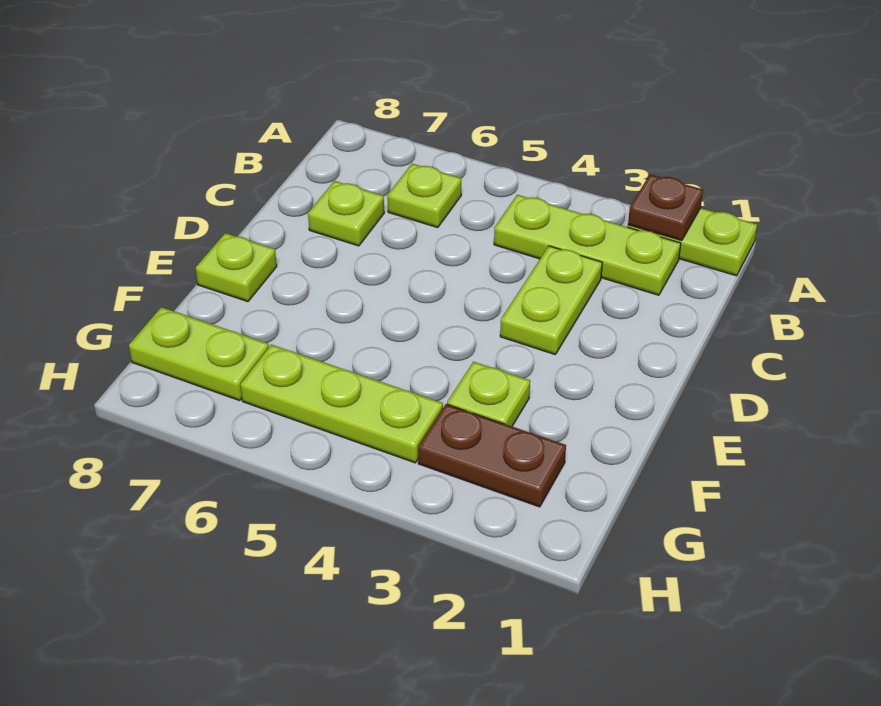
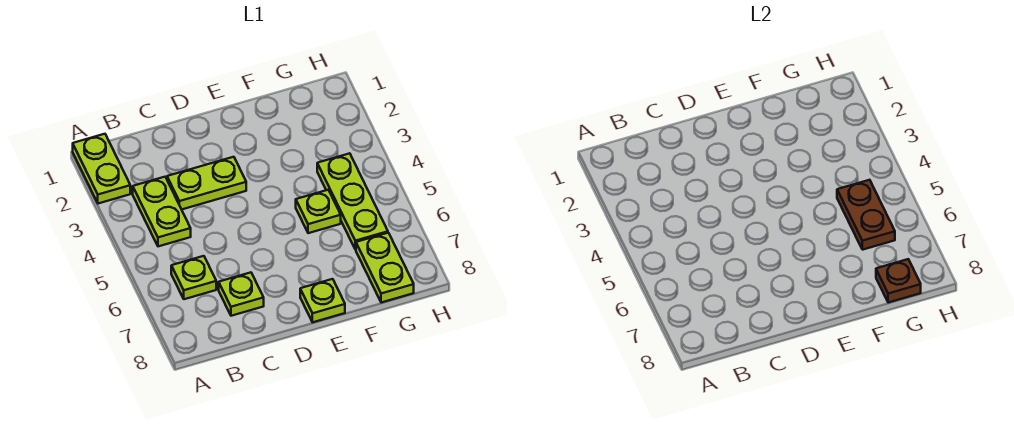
brown 1x1 plate [628,175,703,241] -> brown 1x1 plate moved to [876,259,921,303]
lime 1x3 plate [494,195,681,295] -> lime 1x2 plate [133,177,191,246]
lime 1x1 plate [447,362,530,426] -> lime 1x1 plate moved to [296,190,341,233]
brown 1x2 plate [418,404,566,507] -> brown 1x2 plate moved to [837,180,895,250]

